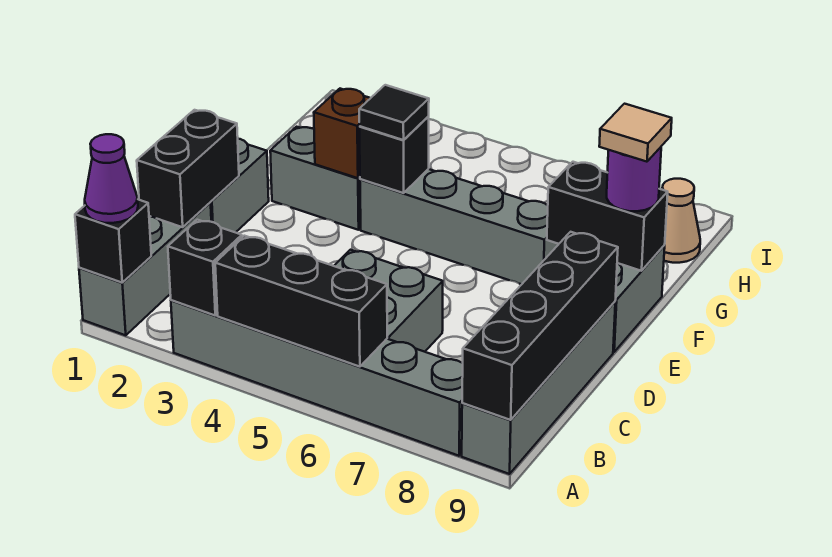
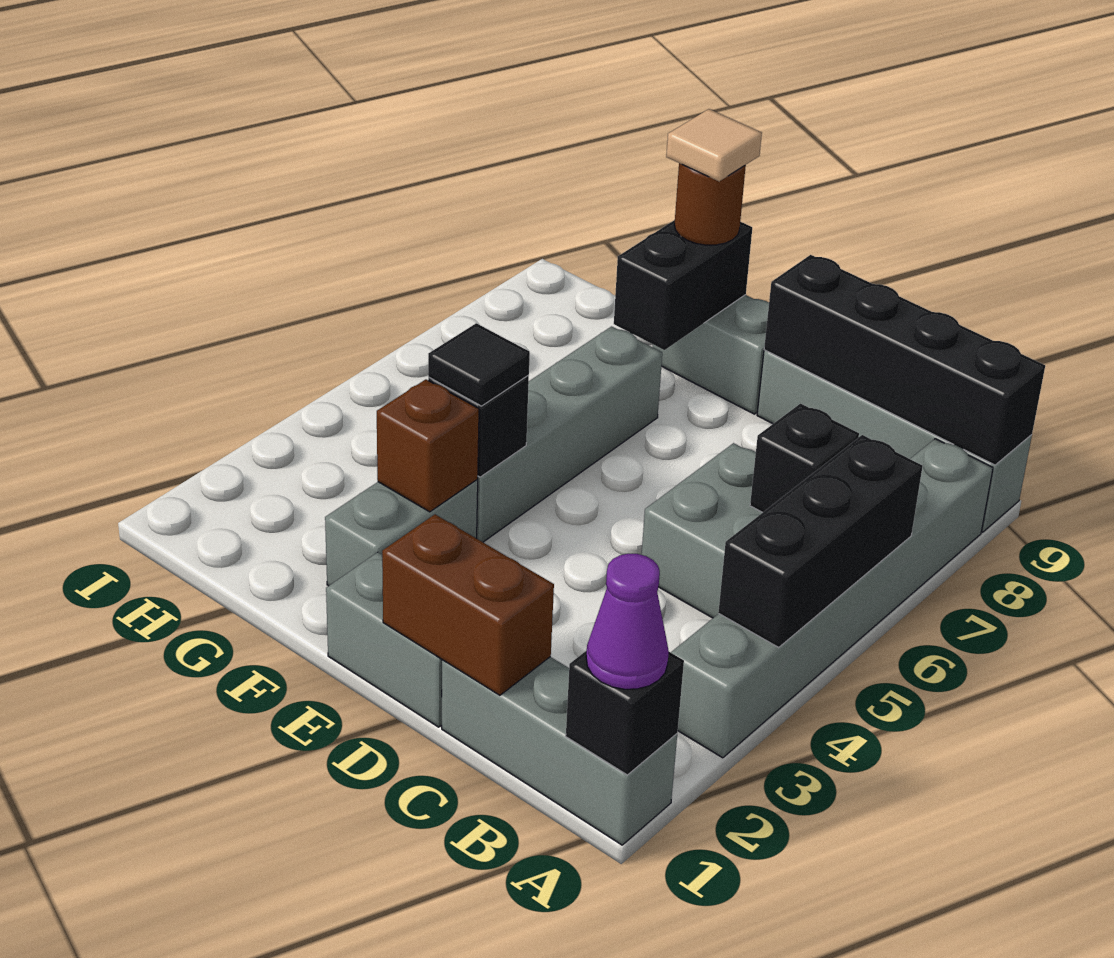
black 1x1 brick [168,220,242,315] -> black 1x1 brick moved to [750,404,859,513]
black 1x2 brick [137,110,239,227] -> brown 1x2 brick [382,514,554,695]
purple 1x1 round brick [607,147,661,211] -> brown 1x1 round brick [674,163,746,245]
tan 1x1 cone [662,179,700,263] -> none

